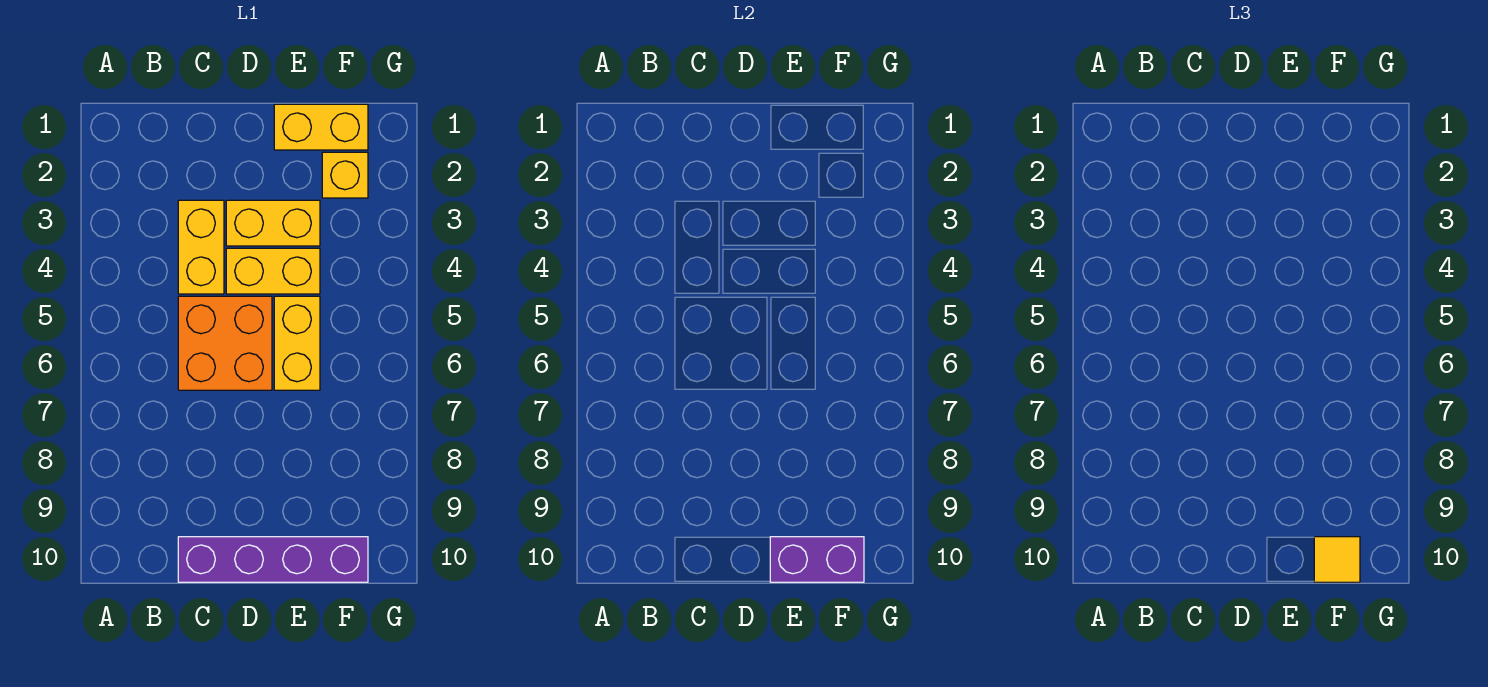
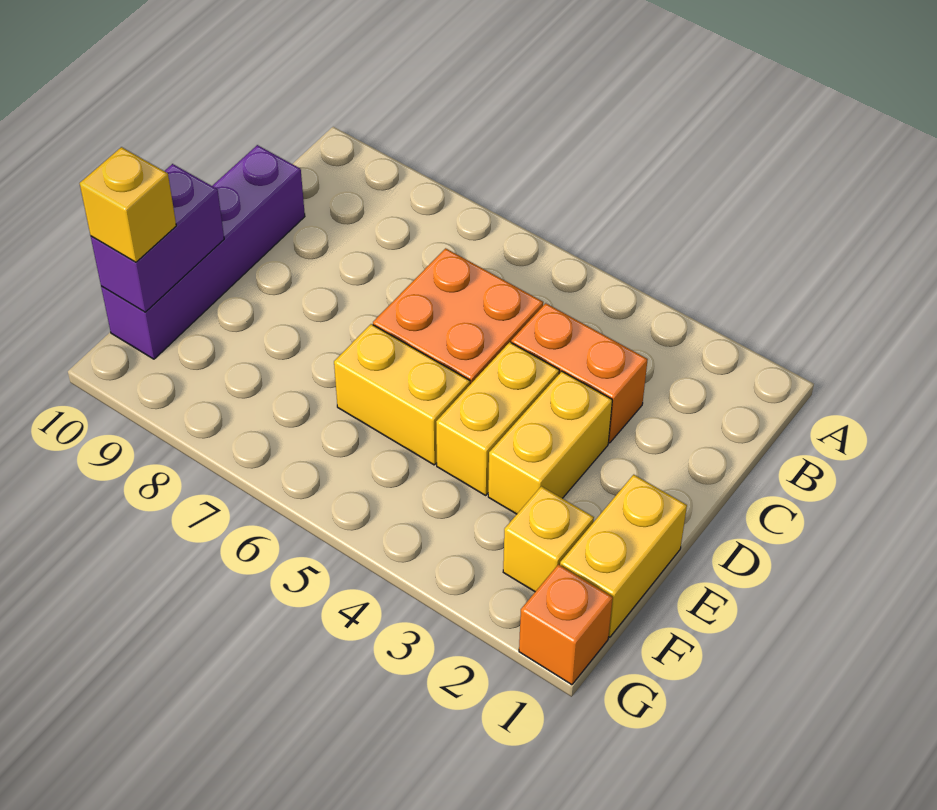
yellow 1x2 brick [178,200,224,294] -> orange 1x2 brick [511,303,648,443]
yellow 1x1 tile [1314,537,1360,582] -> yellow 1x1 brick [80,147,176,262]
none -> orange 1x1 brick [519,565,613,685]

